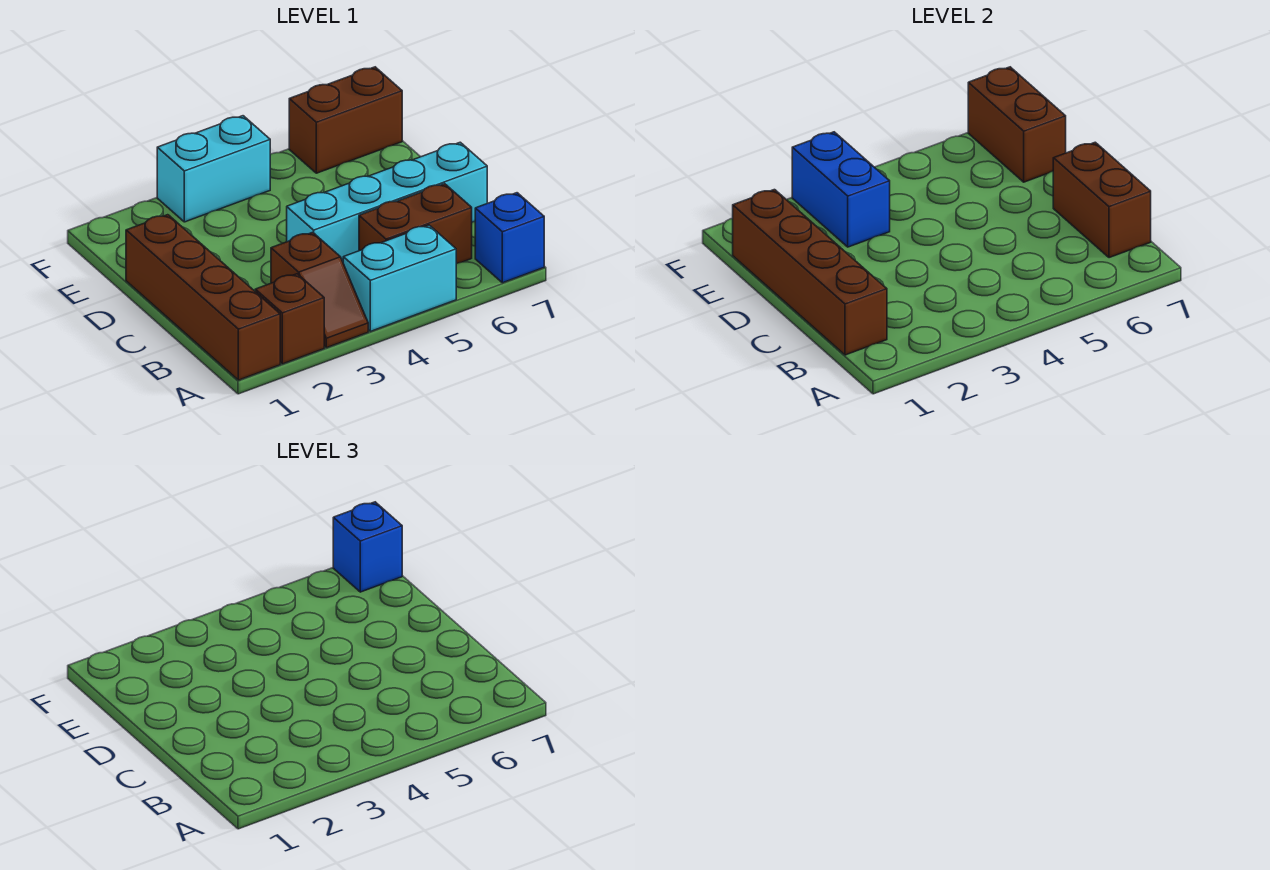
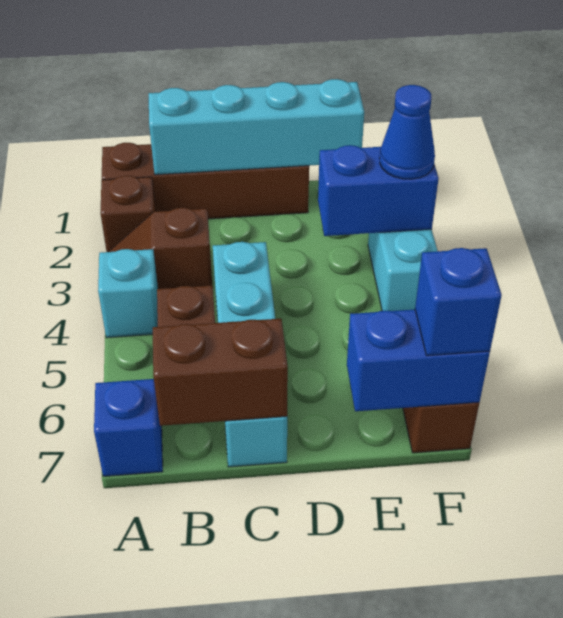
cyan 1x2 brick [343,225,456,331] -> cyan 1x1 brick [98,249,158,338]
brown 1x4 brick [733,190,887,355] -> cyan 1x4 brick [149,79,364,175]
brown 1x2 brick [968,67,1066,182] -> blue 1x2 brick [347,309,490,411]
none -> blue 1x1 cone [380,85,435,179]

